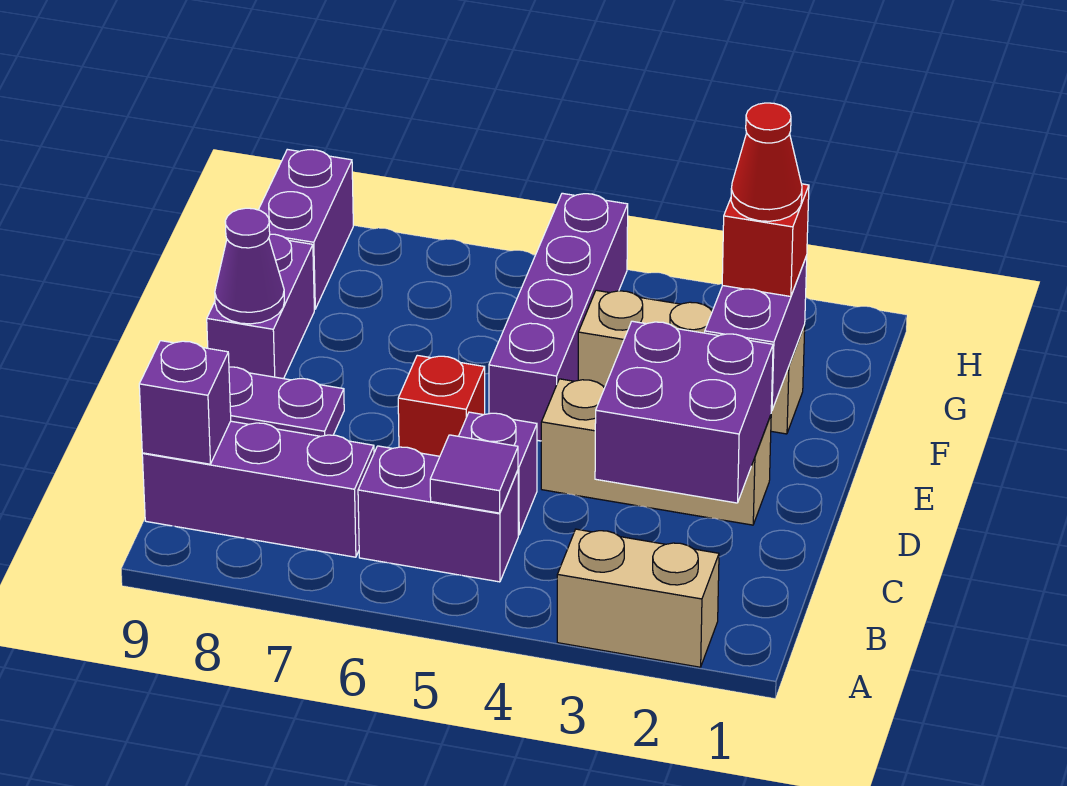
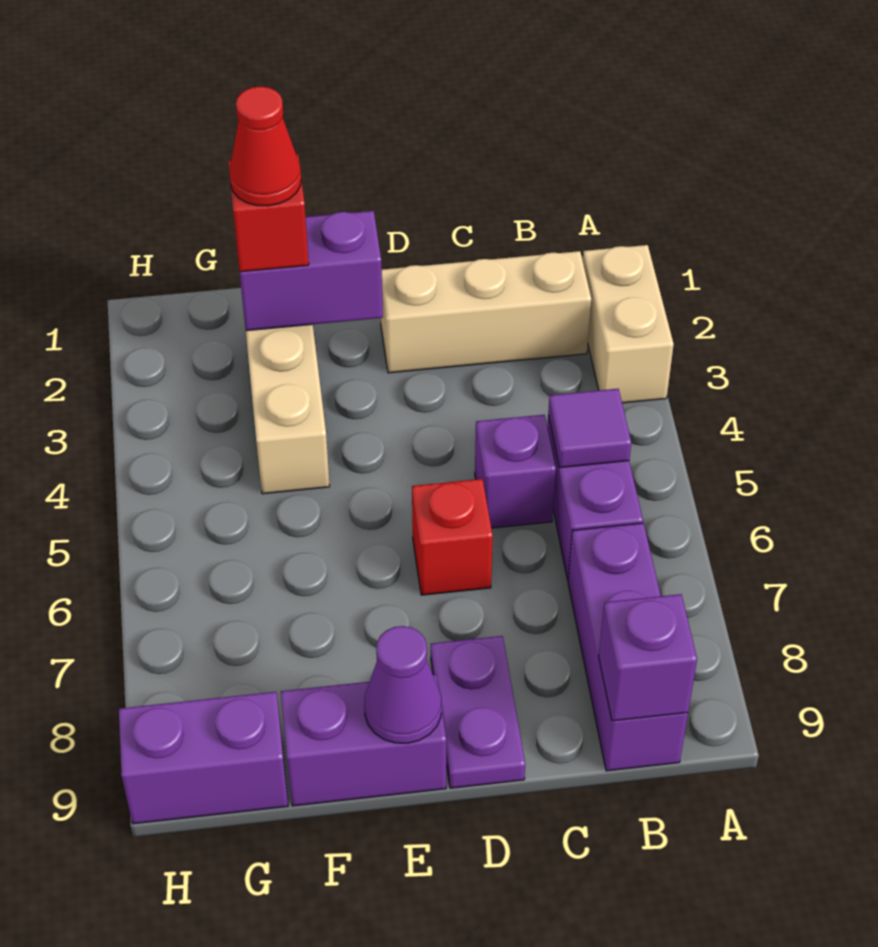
purple 2x2 brick [595,321,773,503] -> none
tan 1x3 brick [541,379,771,525] -> tan 1x3 brick turned to [381,251,591,373]
purple 1x4 brick [489,193,628,441] -> none

